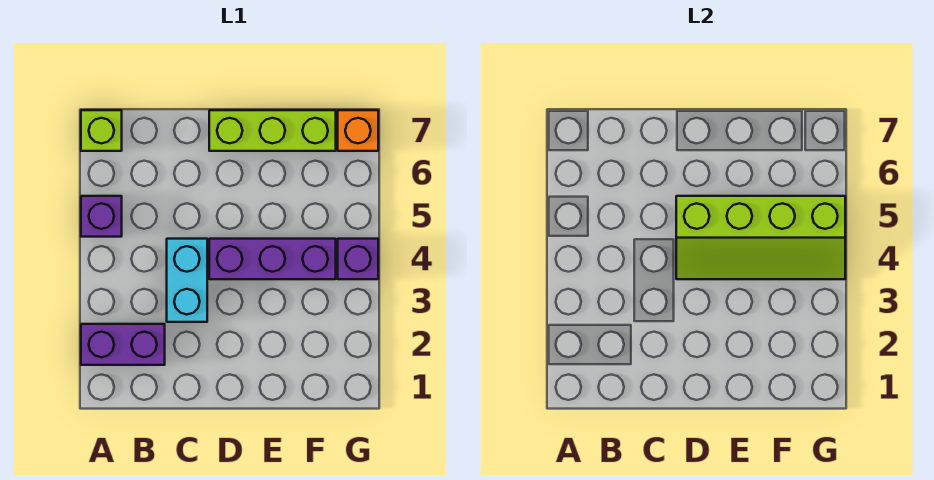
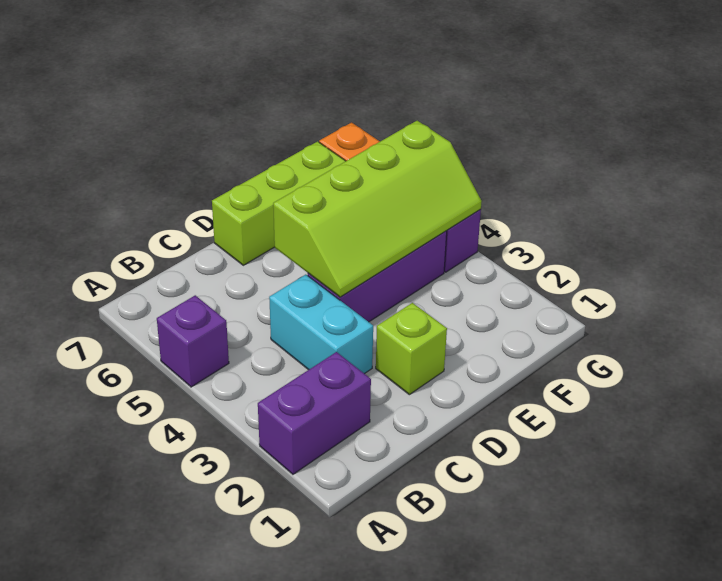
lime 1x1 brick [81,110,122,151] -> lime 1x1 brick moved to [376,303,447,395]

